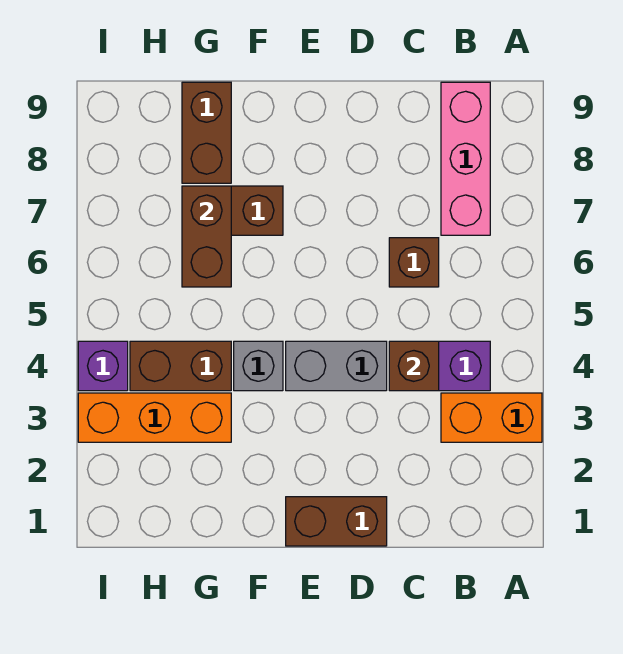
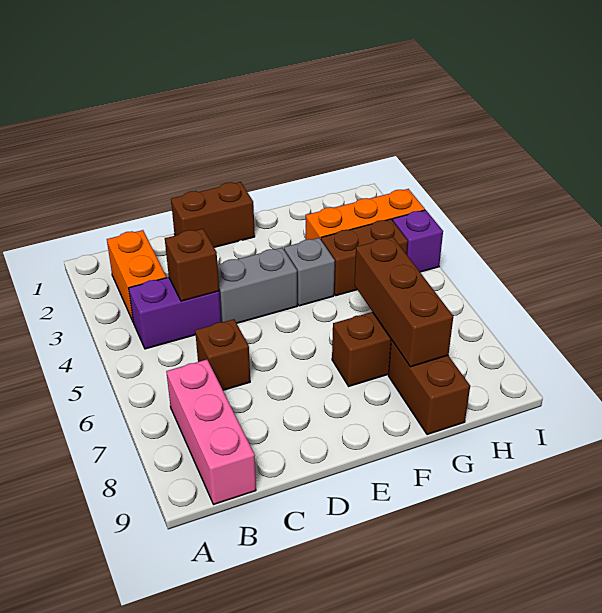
orange 1x2 brick [441,393,542,442] -> orange 1x2 brick turned to [107,230,166,321]
brown 1x2 brick [182,186,231,287] -> brown 1x3 brick [354,237,453,367]

